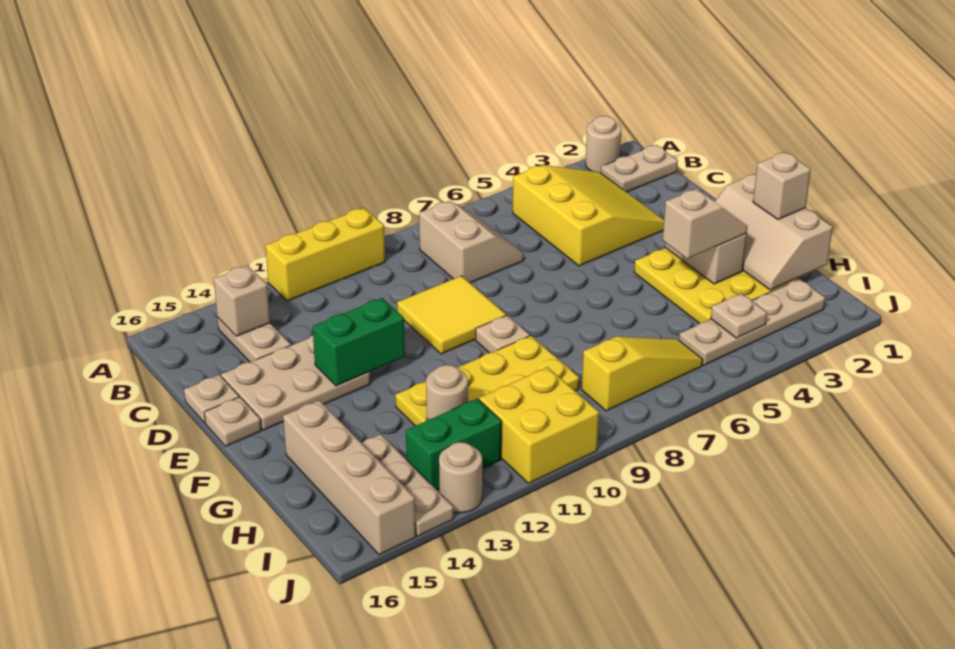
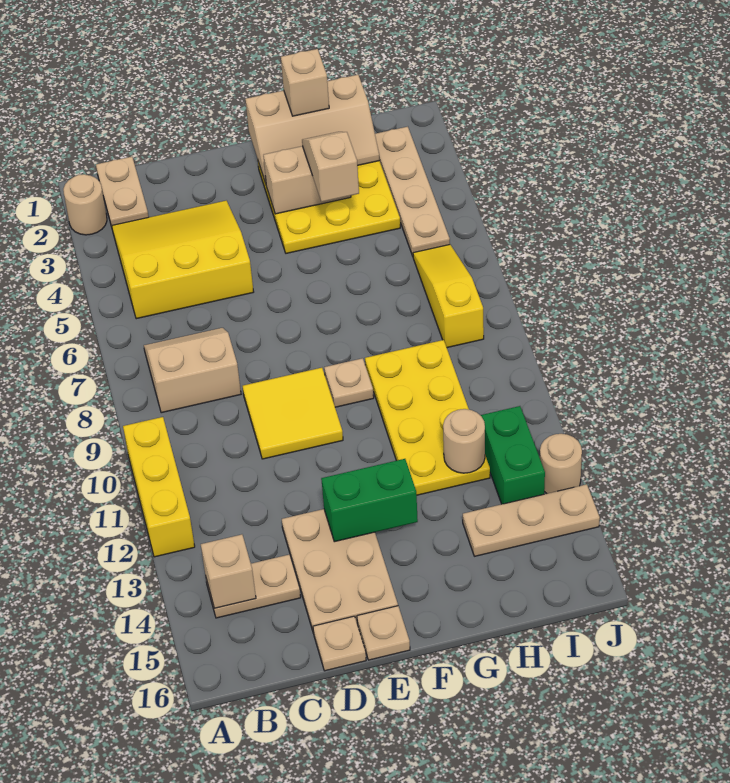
green 1x2 brick [313,298,405,386] -> green 1x2 brick turned to [321,459,418,542]
tan 1x4 brick [283,400,416,555] -> none
tan 1x1 plate [711,293,767,338] -> none
yellow 2x2 brick [479,367,599,483] -> none

